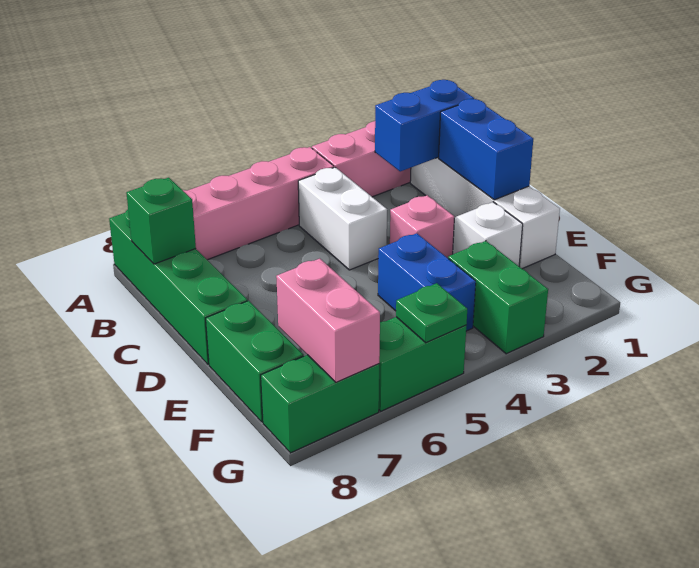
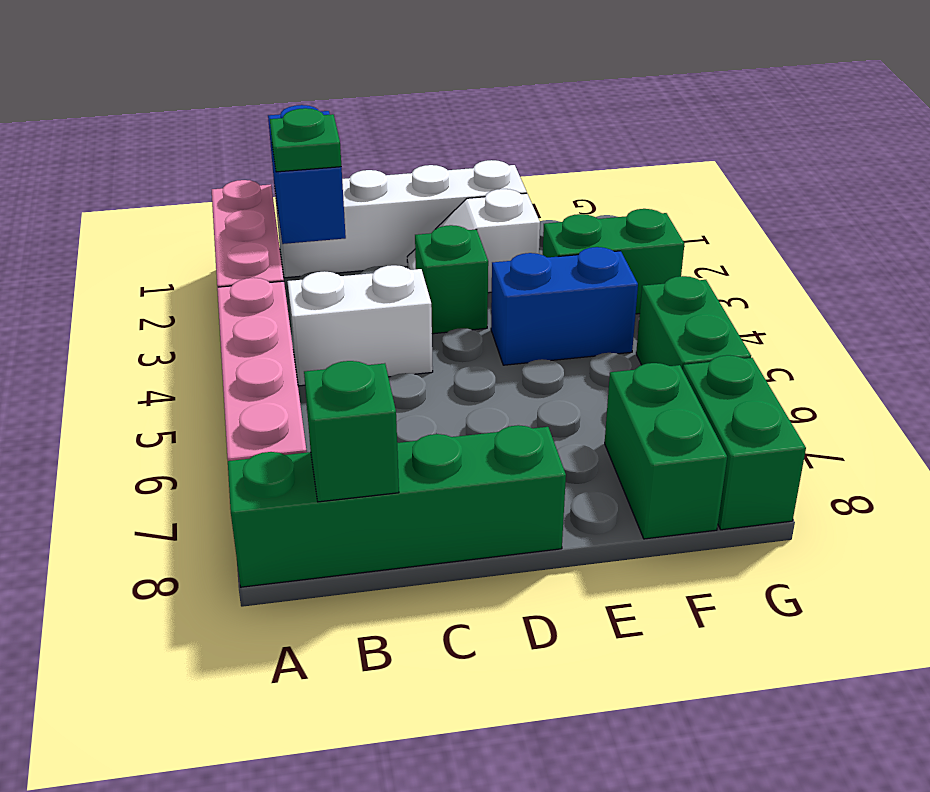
blue 1x2 brick [439,99,533,200] -> none
pink 1x1 brick [390,195,454,258] -> green 1x1 brick [415,225,488,334]
green 1x2 brick [206,301,304,422] -> green 1x2 brick turned to [605,363,727,539]
pink 1x2 brick [276,259,380,382] -> none
green 1x1 plate [396,283,467,343] -> green 1x1 plate moved to [270,108,341,172]

